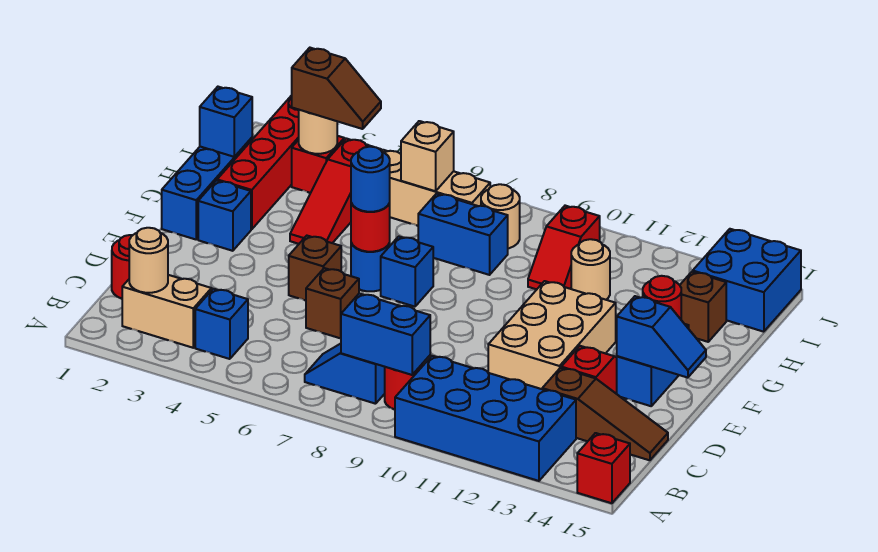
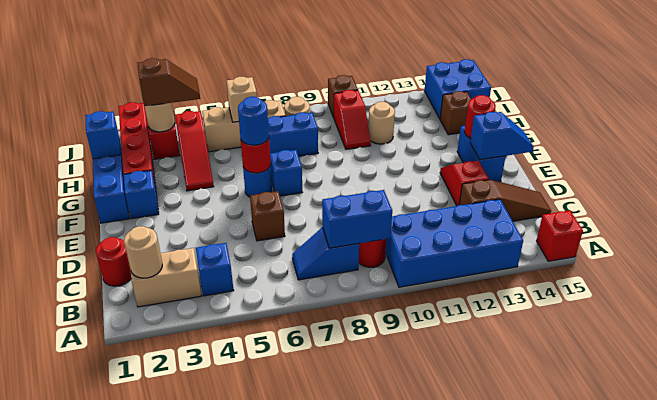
tan 2x3 brick [488,281,616,389] -> none
brown 1x1 brick [289,236,341,301] -> brown 1x1 brick moved to [328,75,358,117]

